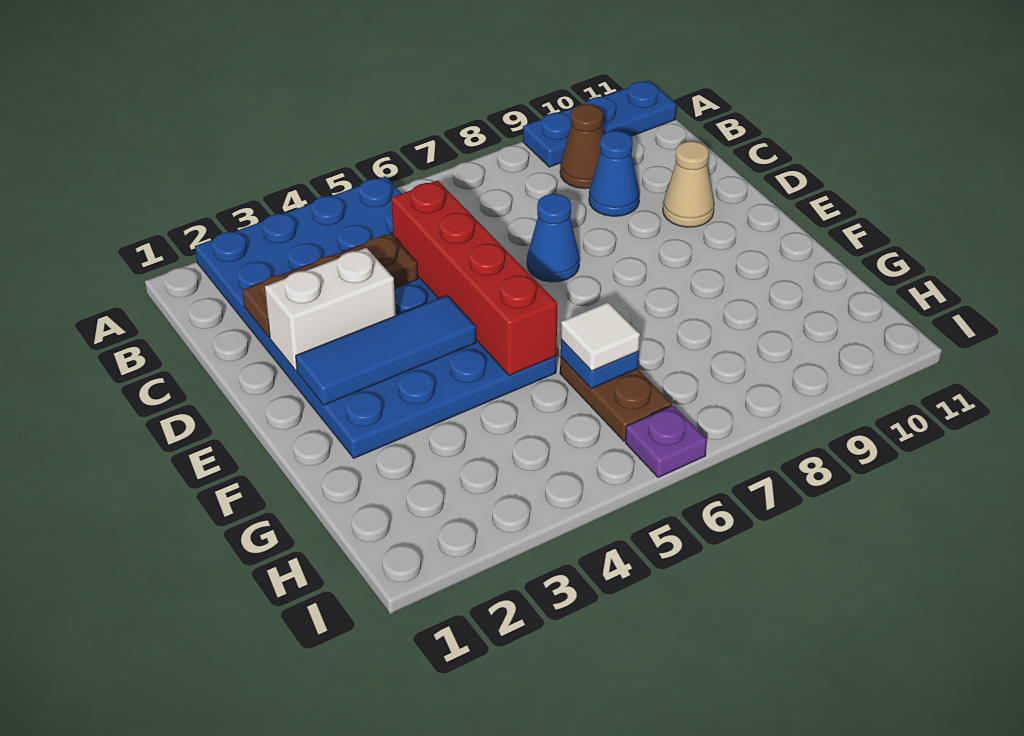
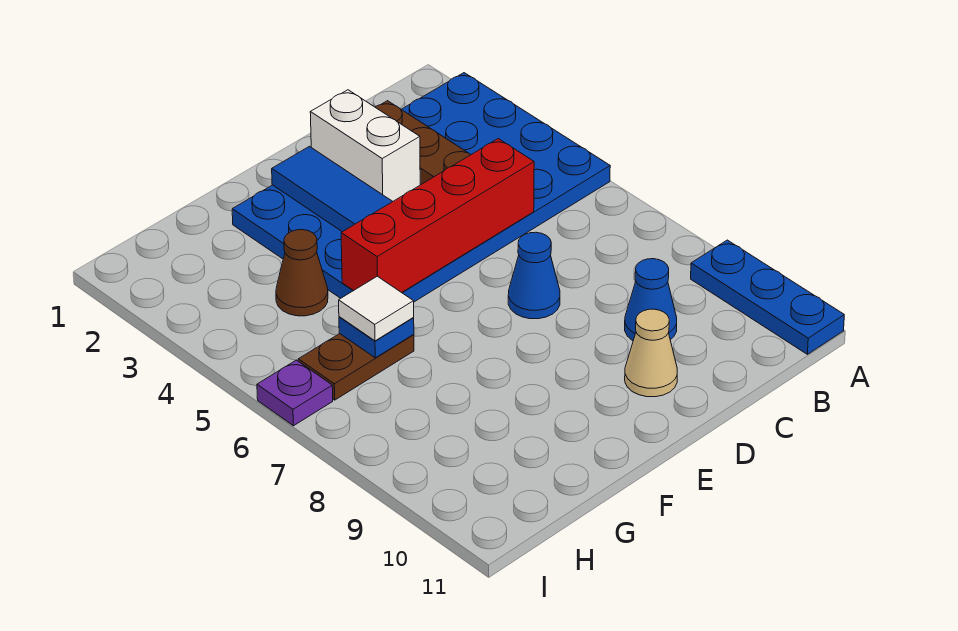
brown 1x1 cone [560,104,603,189] -> brown 1x1 cone moved to [276,230,328,316]

